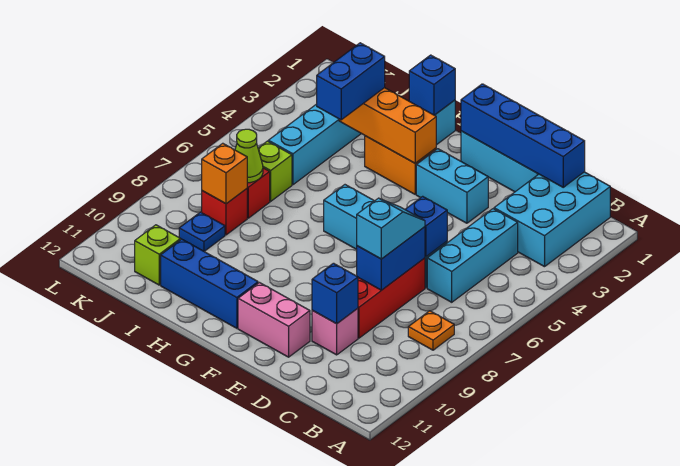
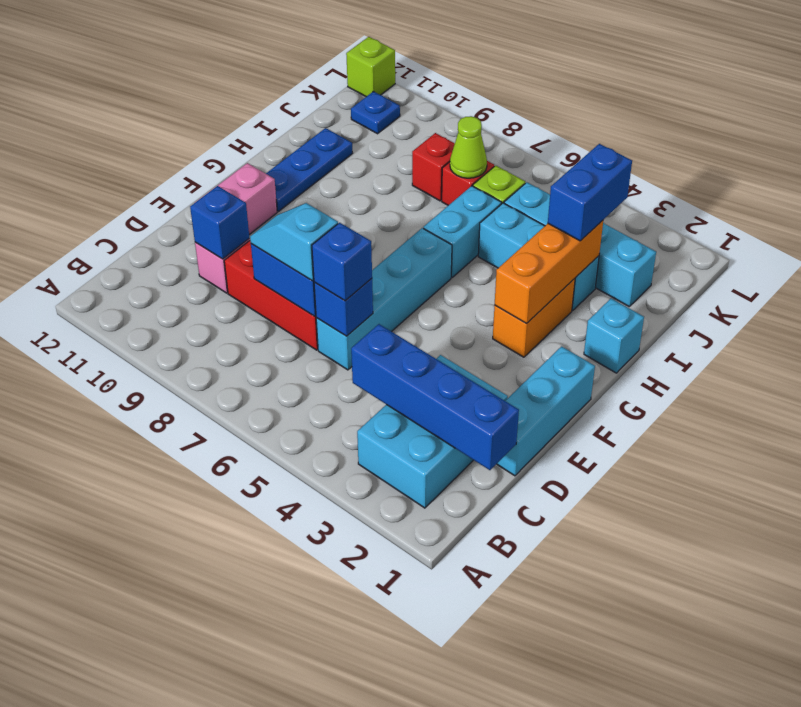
cyan 2x3 brick [494,172,610,267] -> cyan 2x3 brick turned to [357,355,508,508]
orange 1x1 plate [408,311,454,350] -> none
blue 1x4 brick [461,84,585,187] -> blue 1x4 brick turned to [351,324,519,470]
cyan 1x3 brick [427,209,518,302] -> cyan 1x3 brick moved to [478,203,599,311]
cyan 1x2 slope [357,198,425,259] -> cyan 1x2 slope turned to [250,203,338,281]
cyan 1x2 brick [416,149,488,223] -> cyan 1x2 brick moved to [423,186,502,277]
blue 1x3 brick [161,239,258,328] -> blue 1x3 plate [266,128,353,211]
blue 1x1 brick [409,55,455,115] -> blue 1x1 brick moved to [312,223,372,301]
blue 1x2 brick [317,43,385,120] -> blue 1x2 brick turned to [548,144,632,241]
orange 1x1 brick [202,143,247,204] -> none
blue 1x1 plate [179,212,225,251] -> blue 1x1 plate moved to [351,91,400,134]
lime 1x1 brick [135,225,181,285] -> lime 1x1 brick moved to [346,37,395,97]

